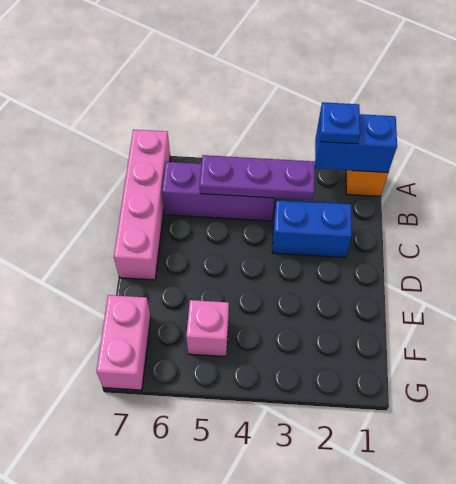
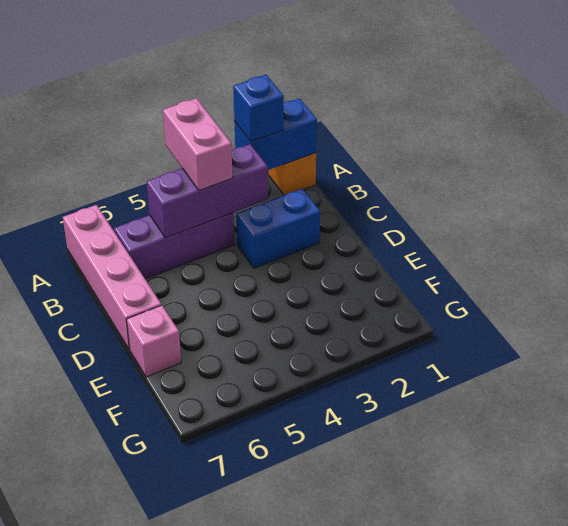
blue 1x1 plate [320,102,360,144] -> blue 1x1 brick [233,75,284,142]
purple 1x3 plate [200,155,315,200] -> purple 1x3 brick [147,144,268,238]
pink 1x1 brick [186,300,229,357] -> pink 1x1 brick moved to [127,305,181,377]
pink 1x2 brick [96,295,151,390] -> pink 1x2 brick moved to [163,98,233,190]

